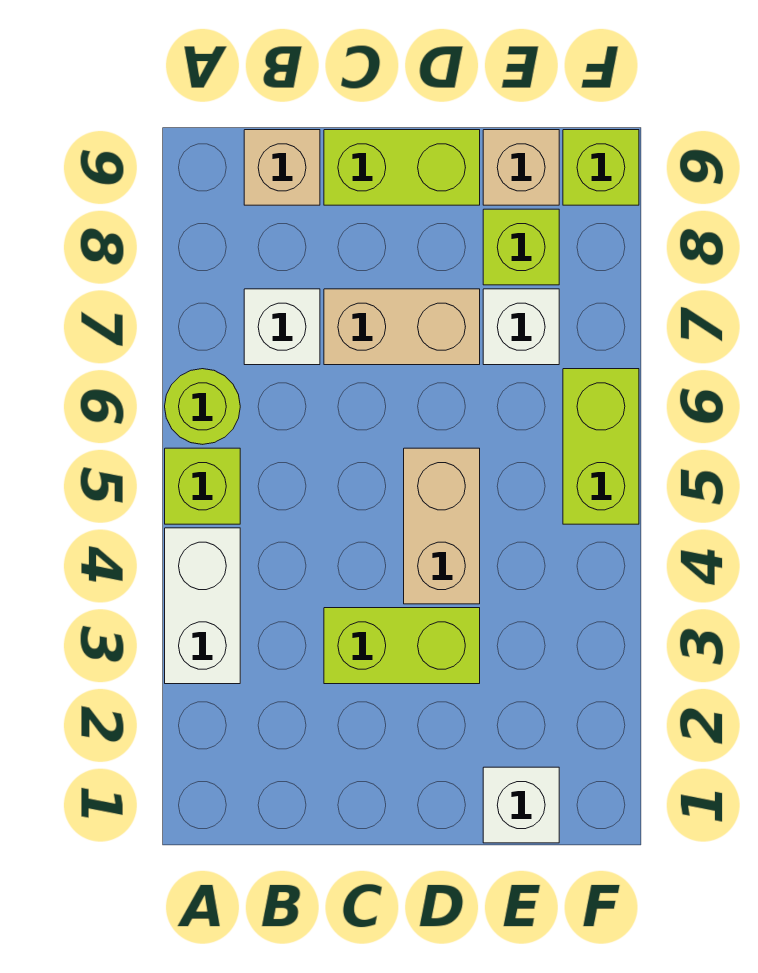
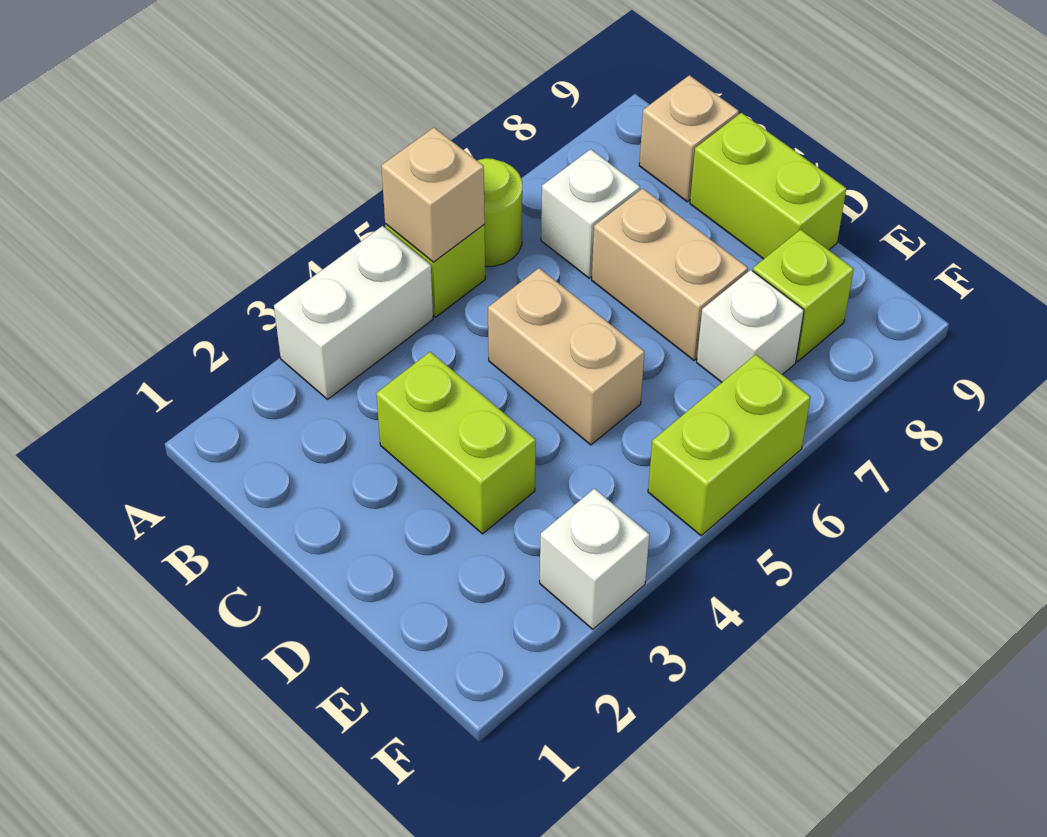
tan 1x2 brick [404,448,480,604] -> tan 1x2 brick turned to [488,268,644,445]
white 1x1 brick [483,767,559,843] -> white 1x1 brick moved to [540,489,649,629]
tan 1x1 brick [483,130,559,205] -> tan 1x1 brick moved to [381,128,485,262]
lime 1x1 brick [563,130,639,205] -> none

